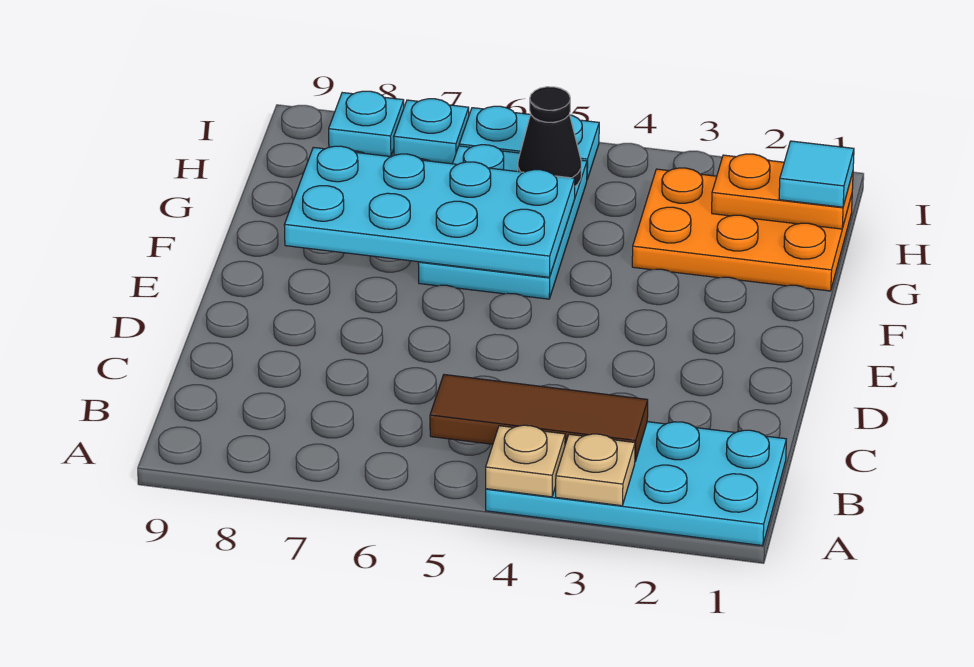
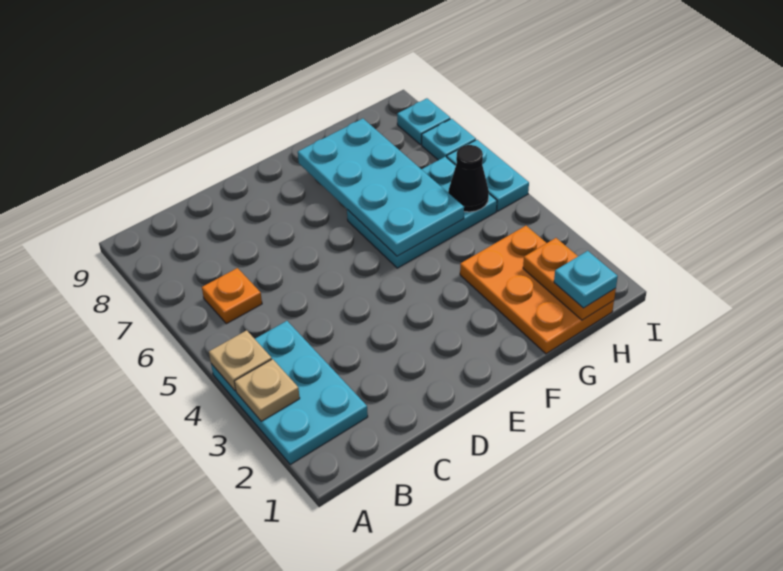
cyan 2x4 plate [486,422,786,546] -> cyan 2x3 plate [211,321,368,464]
brown 1x3 tile [430,375,648,461] -> none
none -> orange 1x1 plate [202,268,262,324]
cyan 1x1 tile [779,141,854,207] -> cyan 1x1 plate [554,251,618,308]

